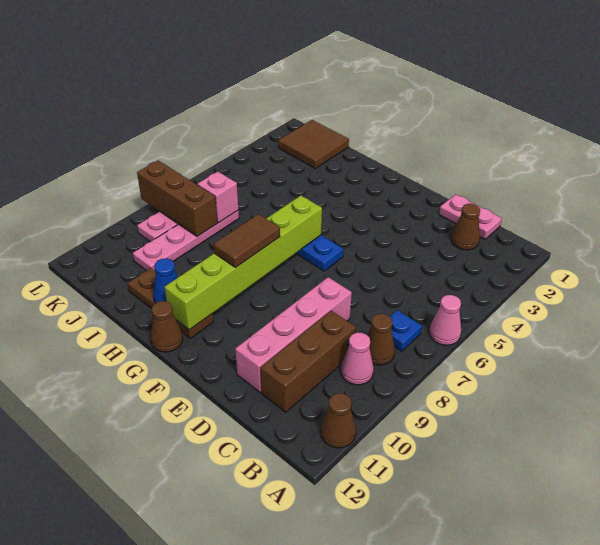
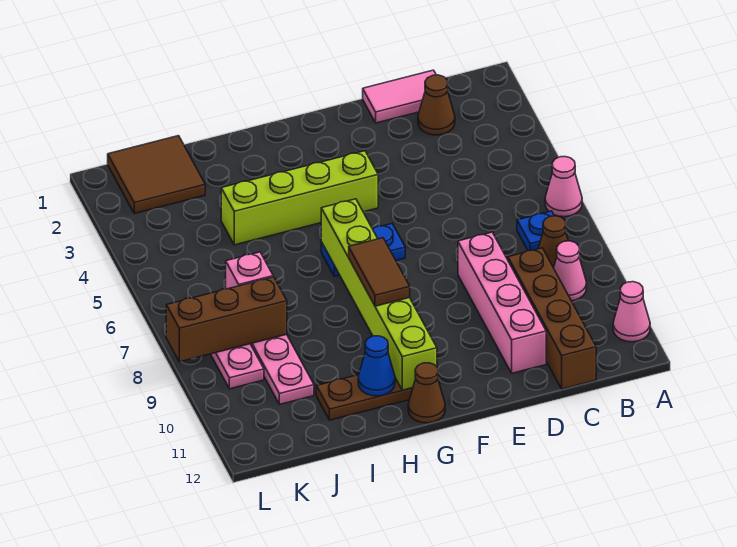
brown 1x1 cone [321,393,356,448] -> pink 1x1 cone [613,282,650,342]
pink 1x2 plate [439,194,502,239] -> pink 1x2 tile [363,70,436,123]
brown 1x3 brick [261,311,356,412] -> brown 1x4 brick [508,248,596,389]
none -> lime 1x4 brick [221,151,378,245]

